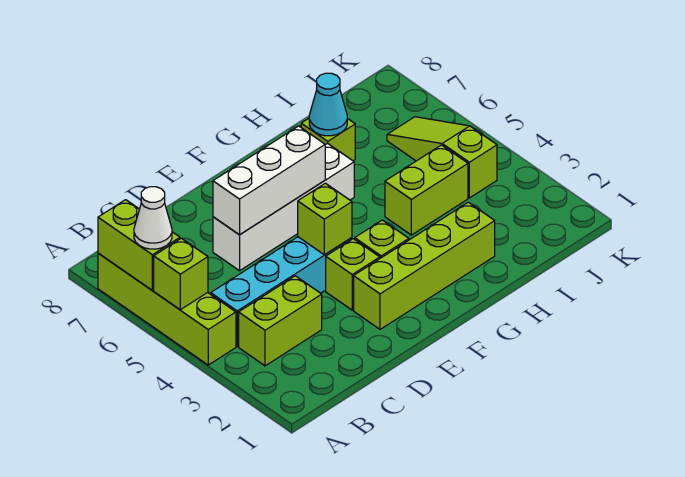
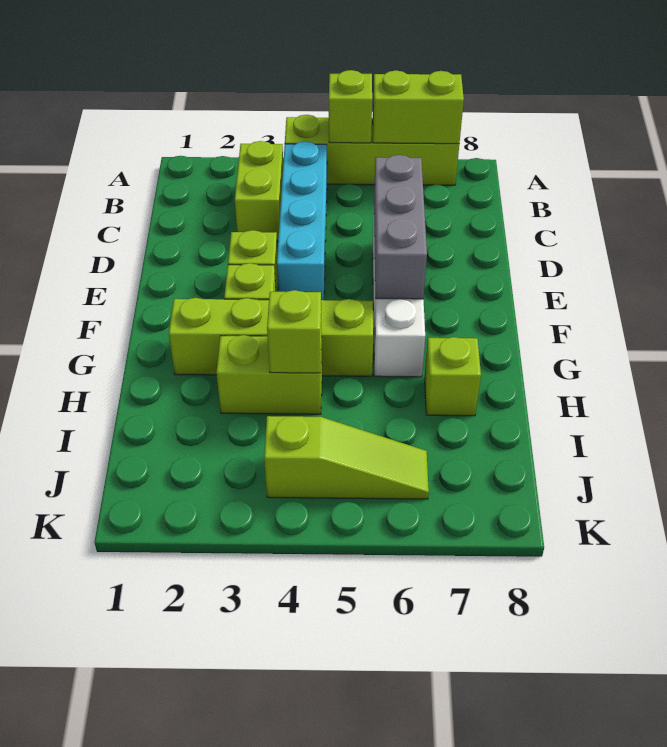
white 1x1 cone [134,187,172,249] -> none
white 1x3 brick [213,126,325,235] -> grey 1x3 brick [374,155,427,299]
lime 1x4 brick [354,202,495,329] -> lime 1x4 brick turned to [169,298,373,376]
lime 1x1 brick [298,183,352,255] -> lime 1x1 brick moved to [267,290,322,373]
lime 1x2 brick [385,145,468,235] -> lime 1x2 brick turned to [216,335,322,414]
cyan 1x1 cone [309,73,347,136] -> none

